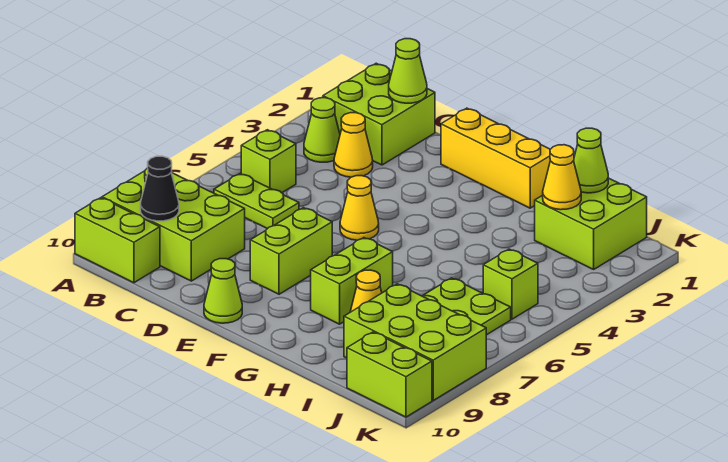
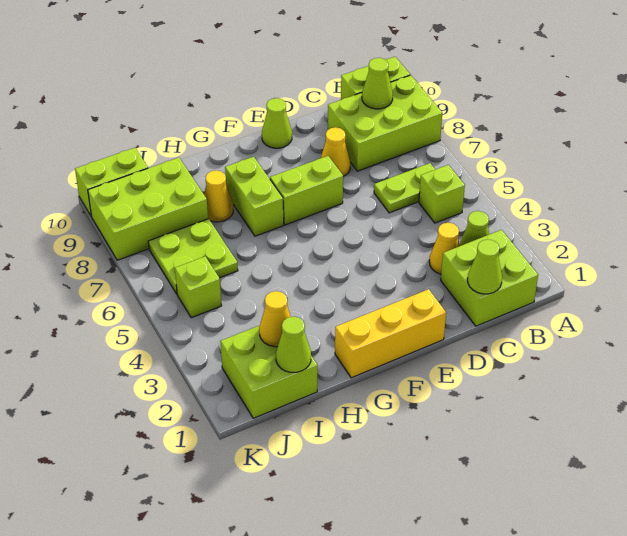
black 1x1 cone [140,156,179,221] -> lime 1x1 cone [362,58,393,109]
yellow 1x1 cone [340,176,379,240] -> yellow 1x1 cone moved to [321,127,350,176]
lime 1x2 brick [250,208,332,294] -> lime 1x2 brick turned to [270,156,343,225]

